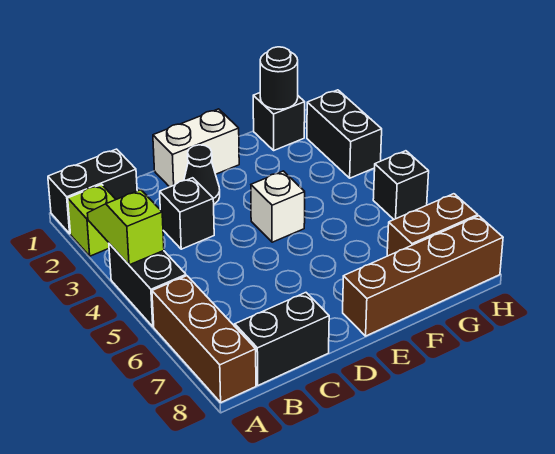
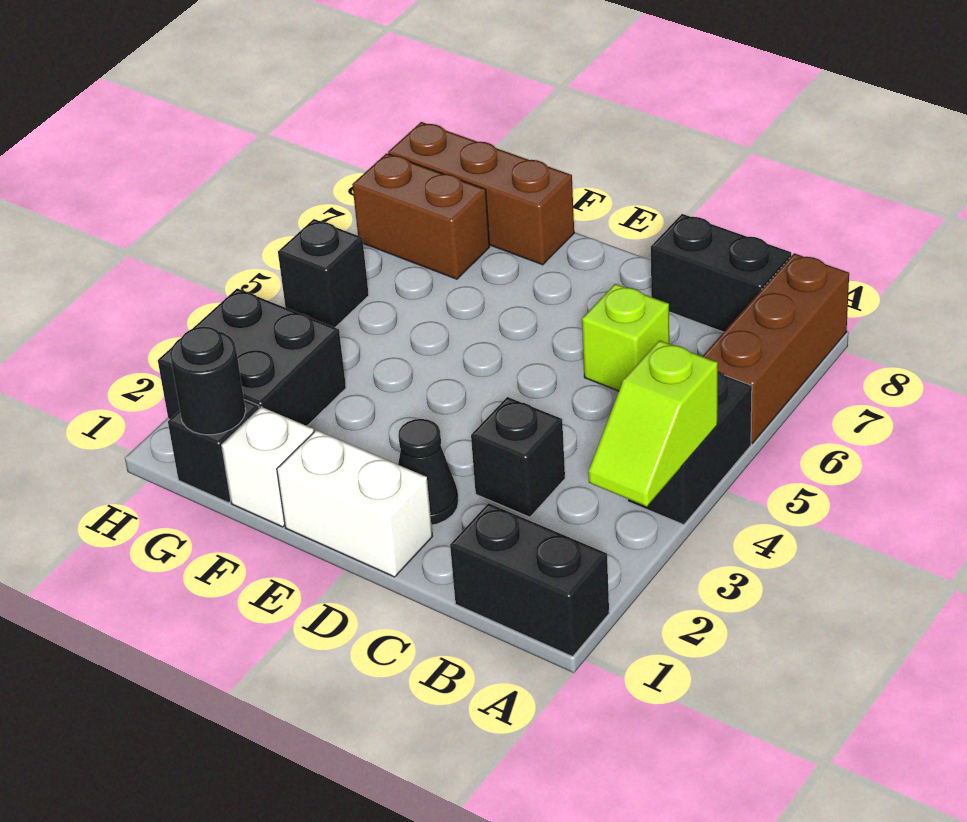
lime 1x1 brick [68,184,116,256] -> lime 1x1 brick moved to [582,284,669,391]
white 1x1 brick [251,171,305,242] -> white 1x1 brick moved to [222,407,314,527]
brown 1x4 brick [343,216,503,336] -> brown 1x3 brick [388,122,574,265]
black 1x2 brick [307,90,382,178] -> black 2x2 brick [158,288,346,426]

